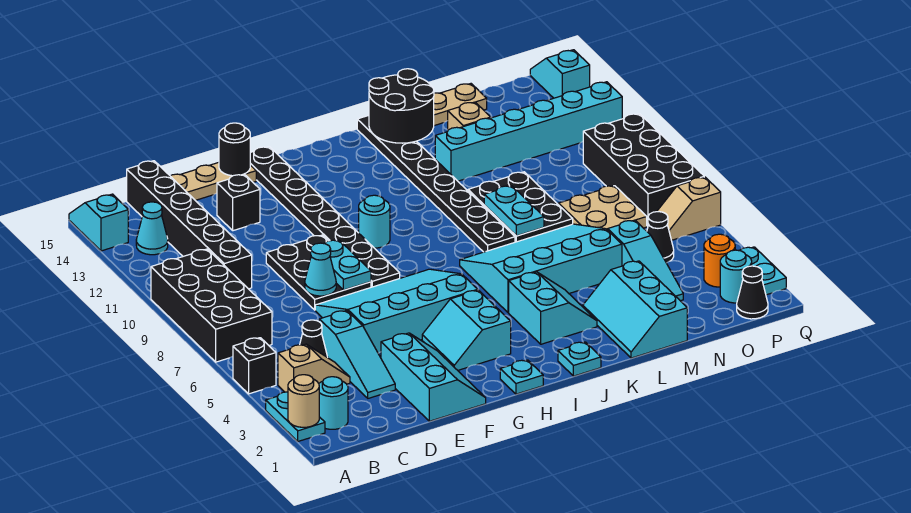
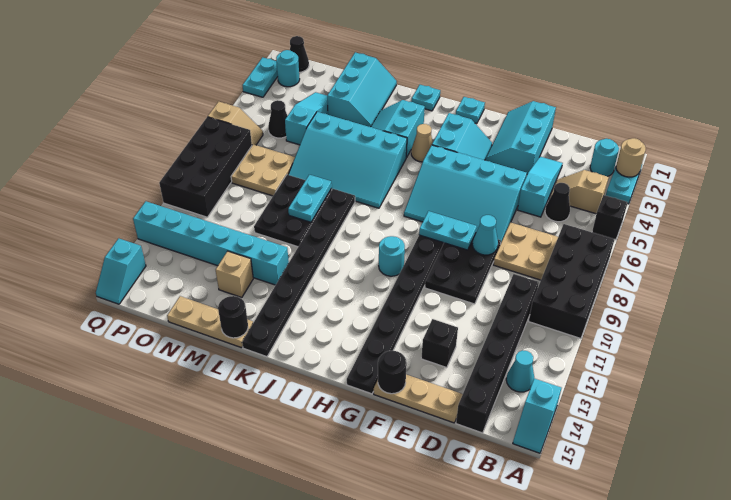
none -> tan 2x2 plate [493,222,558,280]
cyan 1x2 plate [324,240,371,290] -> cyan 1x2 plate turned to [419,211,477,250]
none -> tan 1x1 cone [411,124,433,162]
black 2x2 round brick [369,69,434,143] -> black 1x1 round brick [218,296,248,338]
orange 1x1 round brick [704,234,735,287] -> none

